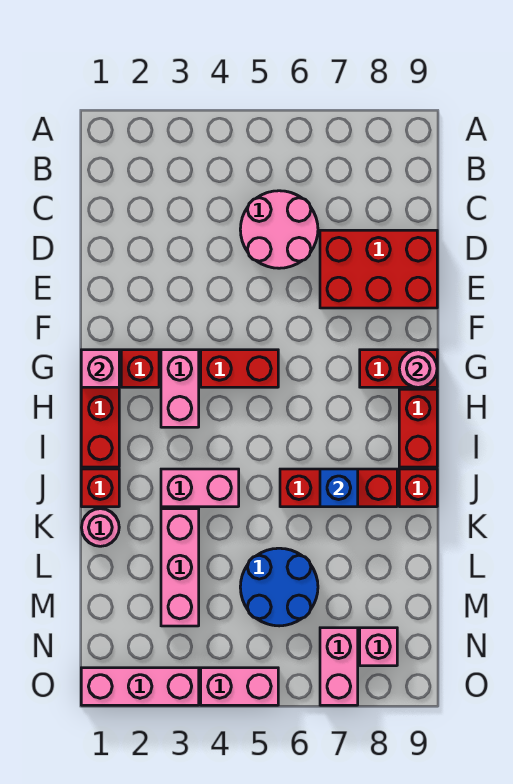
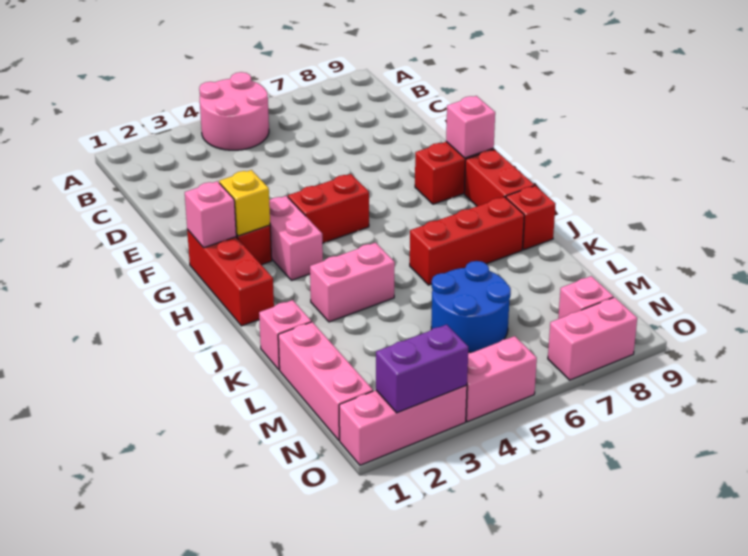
pink 2x2 round brick [240,191,318,268] -> pink 2x2 round brick moved to [199,72,269,150]
red 2x3 brick [320,230,437,308] -> none
none -> yellow 1x1 brick [219,170,270,236]
pink 1x1 round brick [399,350,437,387] -> pink 1x1 brick [446,96,495,158]
red 1x1 brick [81,469,119,507] -> none
blue 1x1 brick [320,469,358,507] -> none
pink 1x1 round brick [82,509,119,546] -> pink 1x1 brick [259,300,311,370]
pink 1x3 brick [161,509,199,626] -> pink 1x3 brick moved to [278,322,373,440]
pink 1x2 brick [320,628,358,705] -> pink 1x2 brick turned to [548,297,637,380]
none -> purple 1x2 brick [376,325,468,413]

